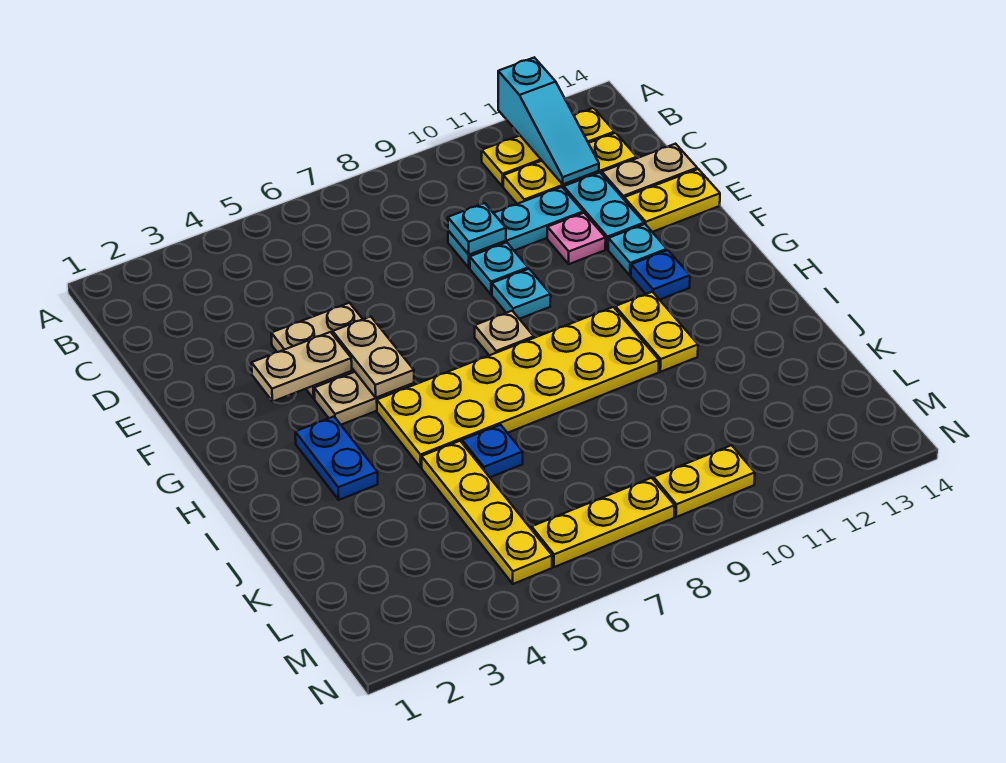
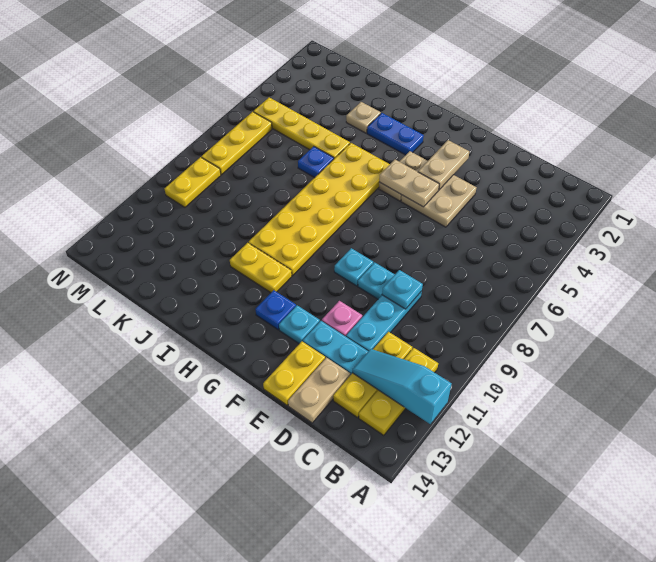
tan 1x1 plate [475,311,534,355] -> tan 1x1 plate moved to [346,102,381,133]

